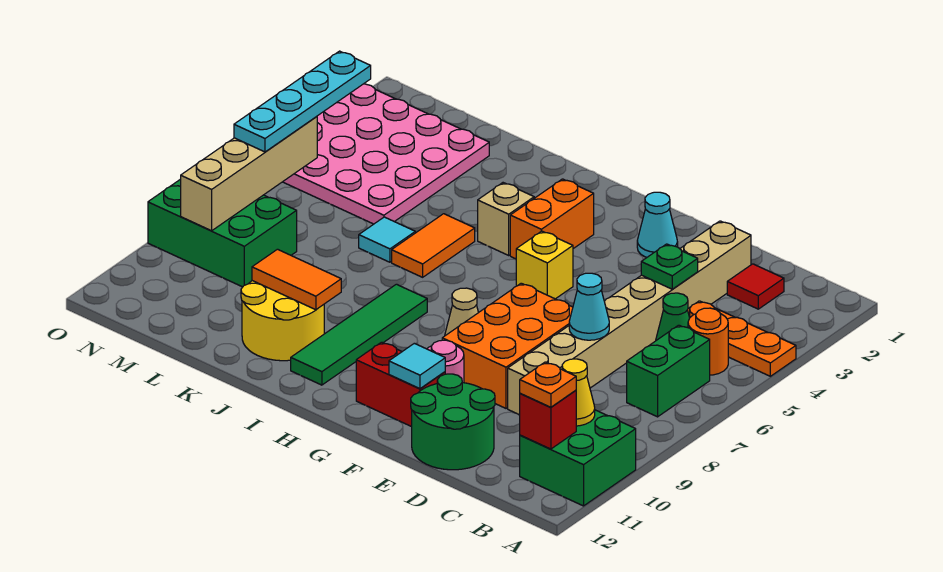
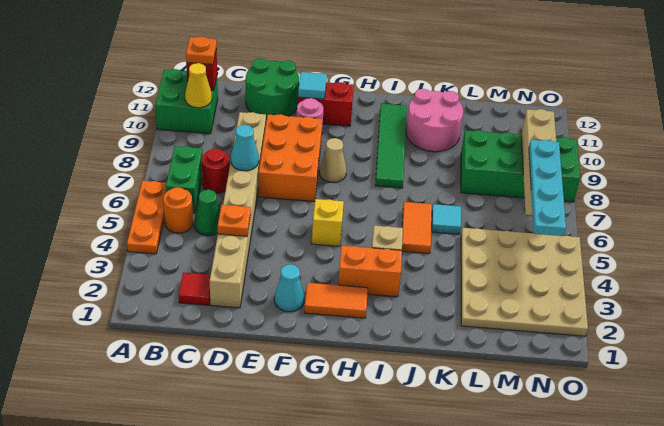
orange 1x3 plate [688,301,796,376] -> orange 1x3 plate turned to [127,181,166,254]
none -> red 1x1 round brick [202,149,230,193]
green 1x1 plate [641,244,698,289] -> orange 1x1 plate [218,205,251,236]
orange 1x2 brick [510,179,594,259] -> orange 1x2 brick turned to [338,246,402,297]
yellow 2x2 round brick [241,281,324,361] -> pink 2x2 round brick [406,89,463,152]
orange 1x2 tile [252,249,341,310] -> orange 1x2 tile moved to [304,283,368,318]
pink 4x4 plate [283,84,489,224] -> tan 4x4 plate [461,228,588,336]
green 2x3 brick [148,179,297,287] -> green 2x4 brick [461,130,580,202]

